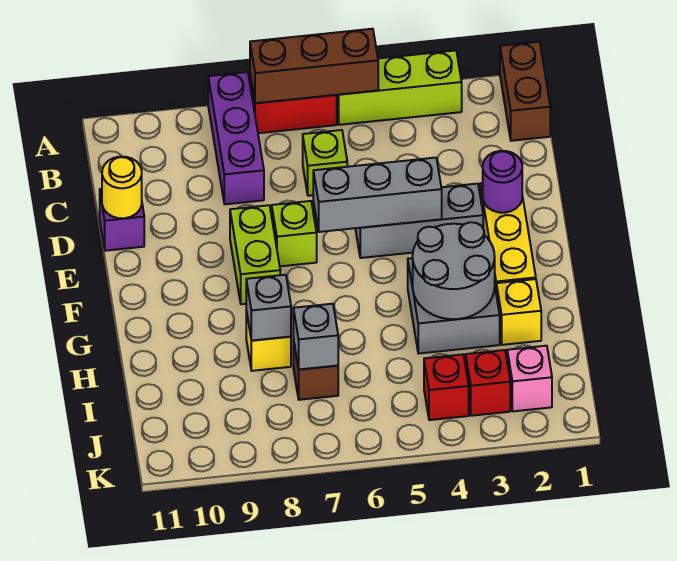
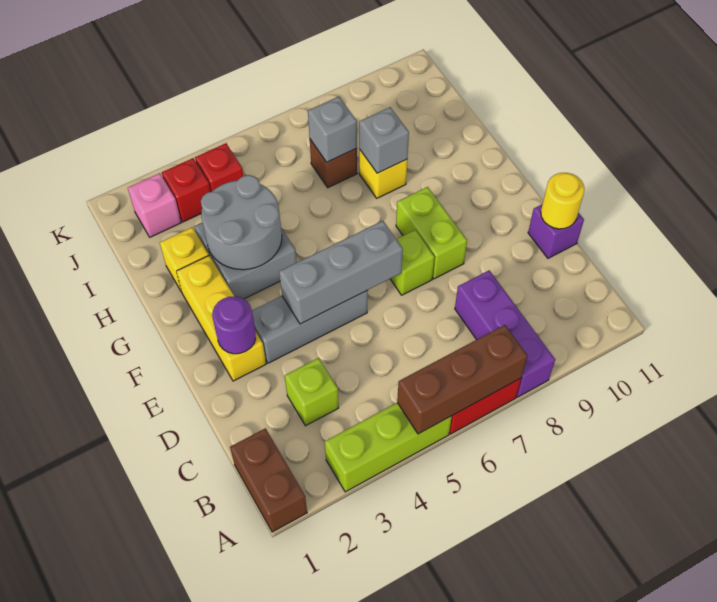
lime 1x1 brick [303,130,347,196] -> lime 1x1 brick moved to [285,358,339,426]

